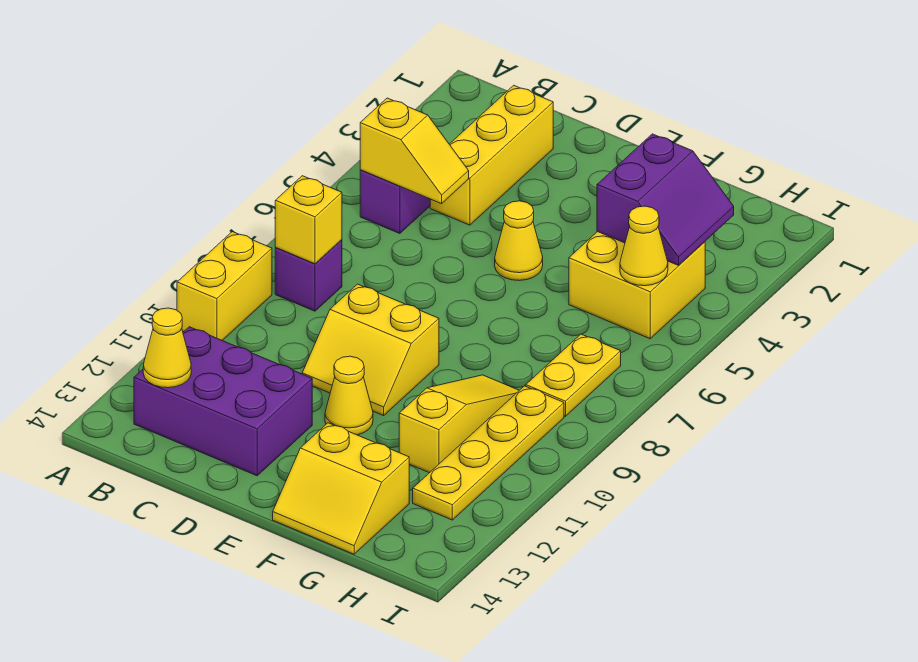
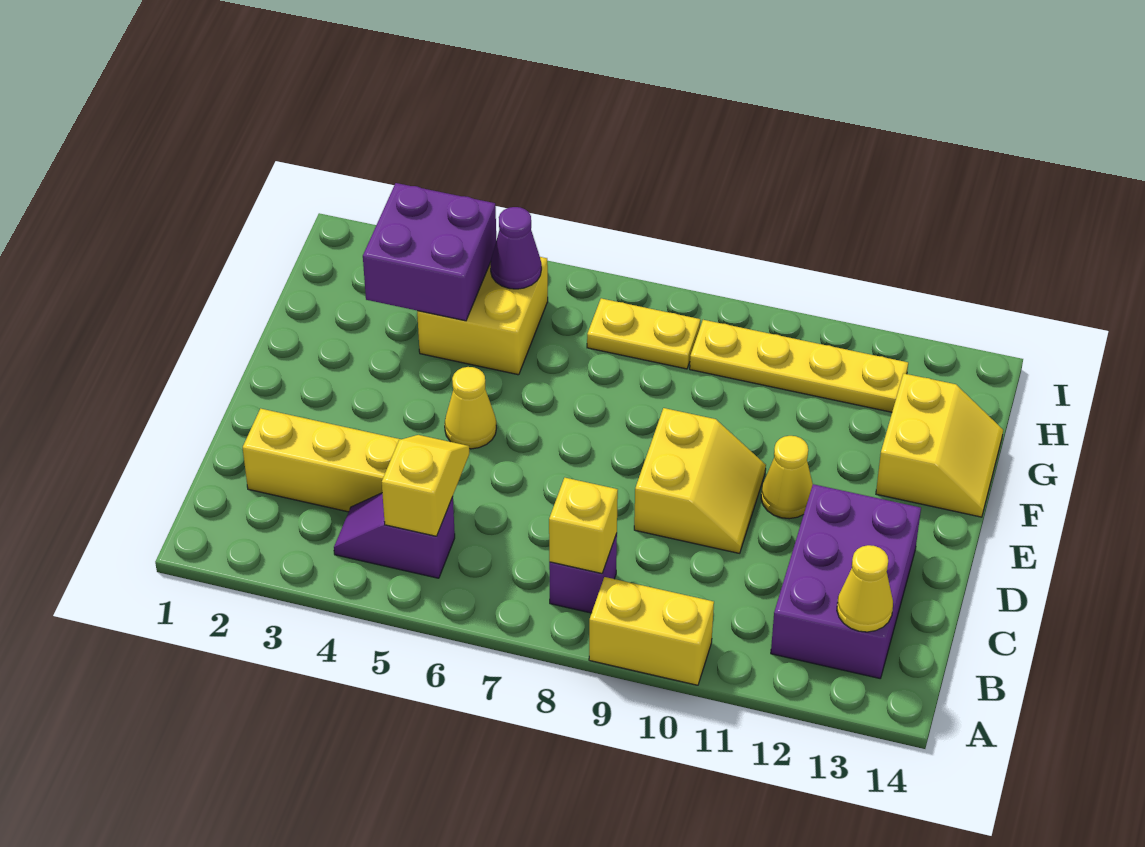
purple 2x2 slope [597,134,734,265] -> purple 2x2 brick [363,183,496,321]
yellow 1x3 slope [399,375,519,473] -> none
yellow 1x1 cone [620,206,668,286] -> purple 1x1 cone [490,207,541,289]

